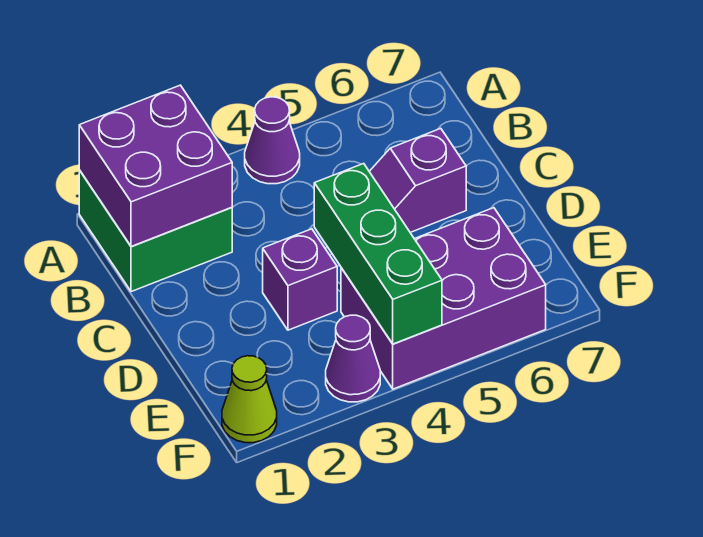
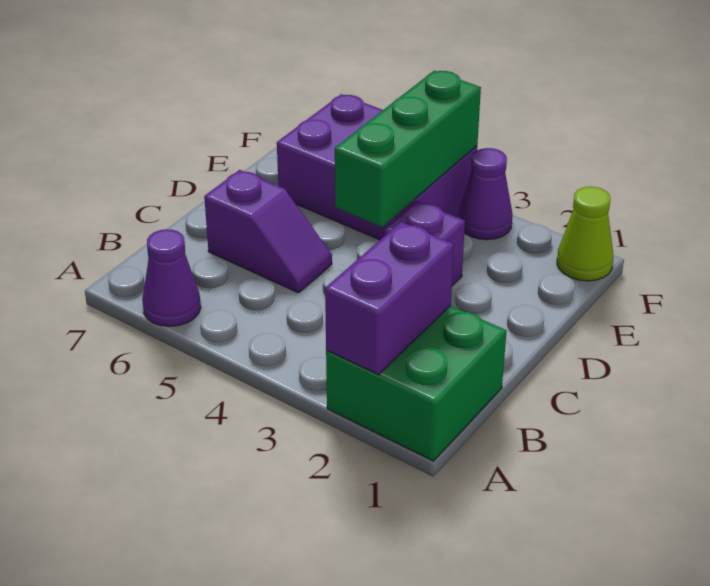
purple 2x2 brick [79,85,232,247] -> purple 1x2 brick [325,222,454,375]
purple 1x1 cone [245,97,300,184] -> purple 1x1 cone moved to [142,229,201,326]

